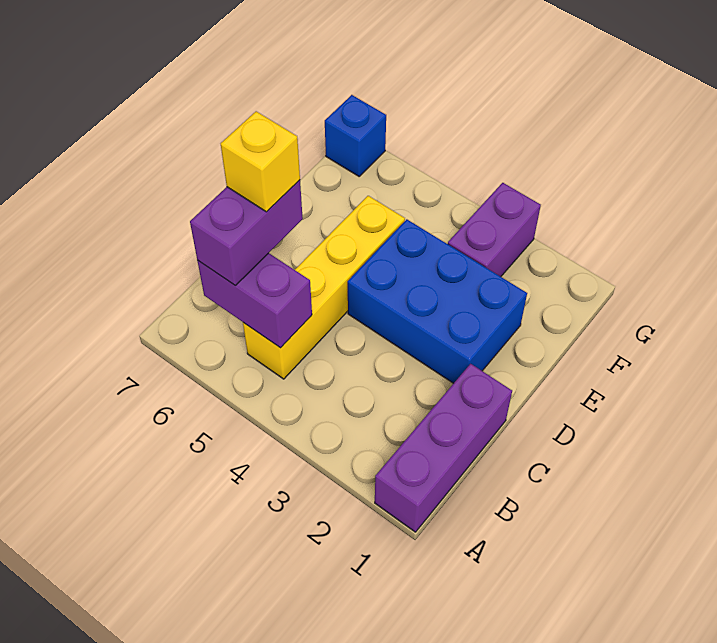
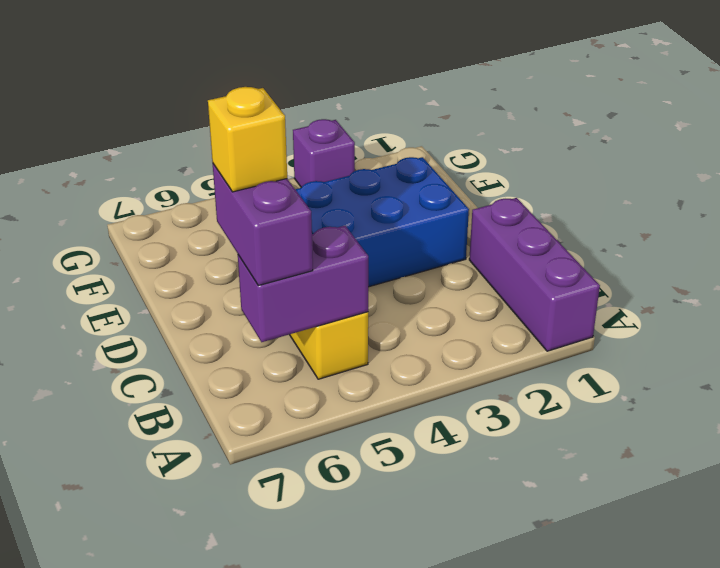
purple 1x2 brick [448,183,541,277] -> purple 1x1 brick [293,119,355,188]
blue 1x1 brick [325,95,386,176] -> none

